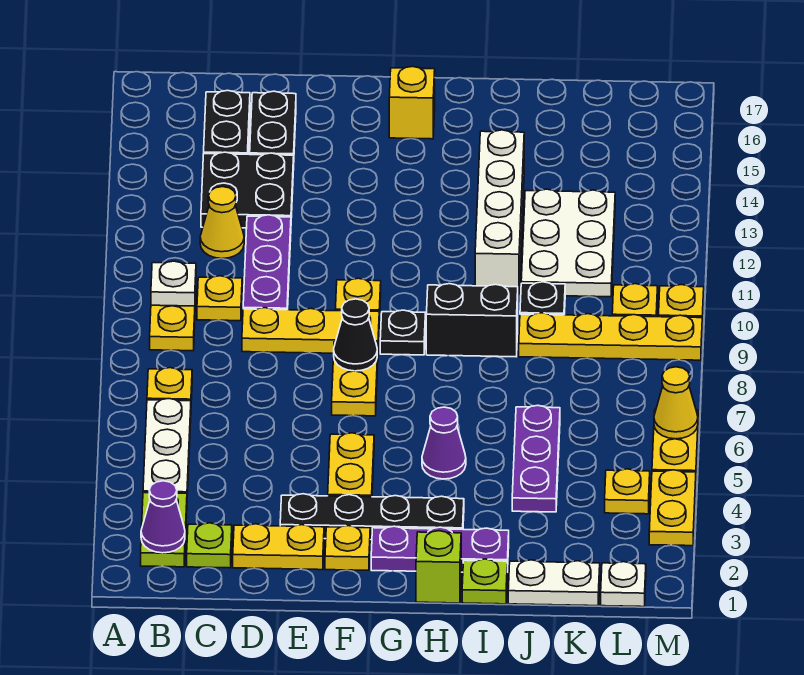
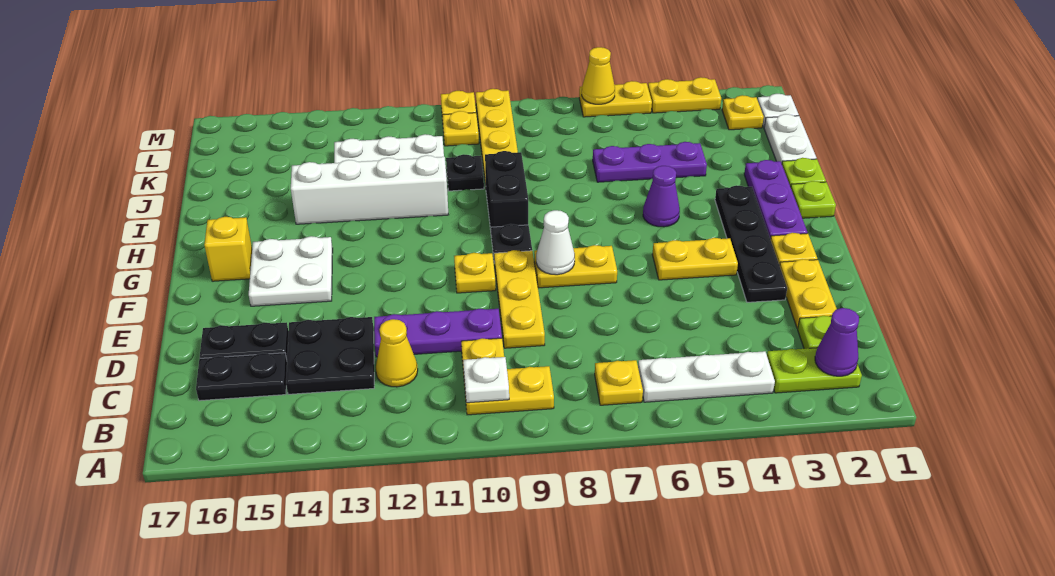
black 1x1 cone [334,299,377,371] -> white 1x1 cone [536,210,575,275]
none -> white 2x2 plate [249,236,333,306]
lime 1x1 brick [416,531,461,603] -> lime 1x1 plate [791,181,836,218]
yellow 1x1 plate [605,469,650,514] -> yellow 1x1 plate moved to [722,95,764,130]

